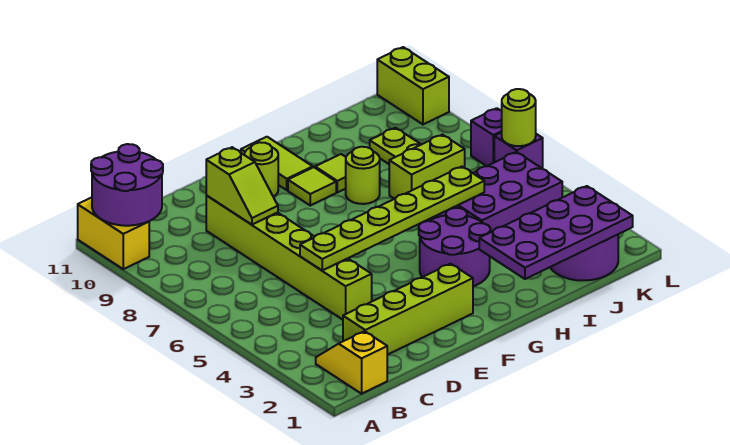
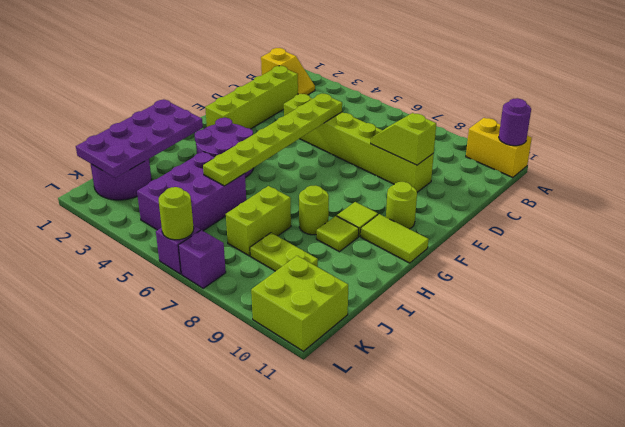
purple 2x2 round brick [91,144,163,226] -> purple 1x1 round brick [499,98,531,146]
lime 1x2 brick [377,47,449,124] -> lime 2x2 brick [251,256,348,351]

